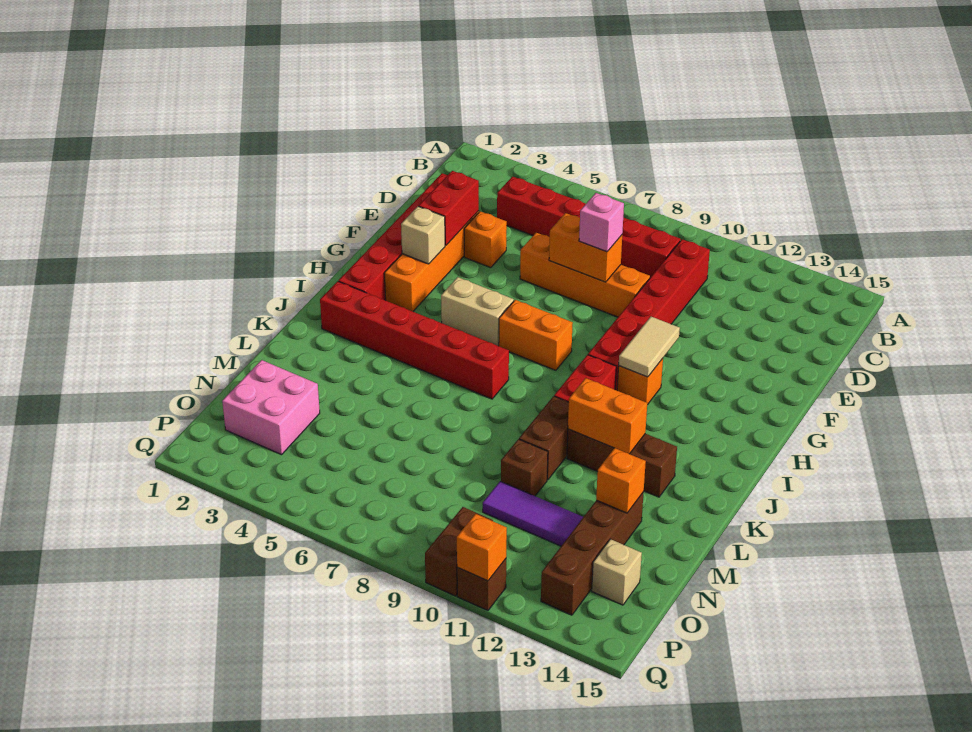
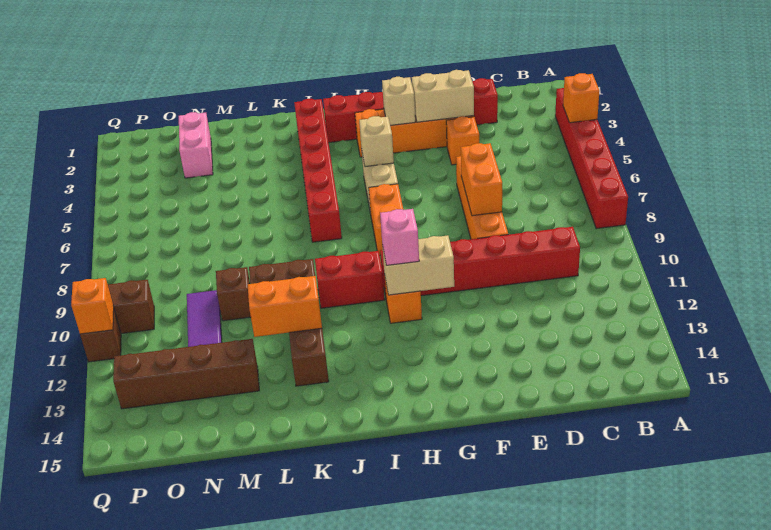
red 1x6 brick [497,176,681,278] -> red 1x6 brick moved to [555,88,628,229]
red 1x2 brick [419,171,479,245] -> tan 1x2 brick [412,70,474,122]
pink 1x1 brick [579,193,624,252] -> pink 1x1 brick moved to [380,209,419,265]
tan 1x2 tile [619,317,680,377] -> tan 1x2 brick [382,235,454,295]
orange 1x2 brick [568,378,647,454] -> orange 1x2 brick turned to [248,276,322,337]
orange 1x1 brick [596,448,646,513] -> orange 1x1 brick moved to [563,73,599,123]
pink 2x2 brick [222,360,320,455] -> pink 1x2 brick [179,112,213,178]
tan 1x1 brick [592,539,642,605] -> tan 1x1 brick moved to [359,116,394,167]

